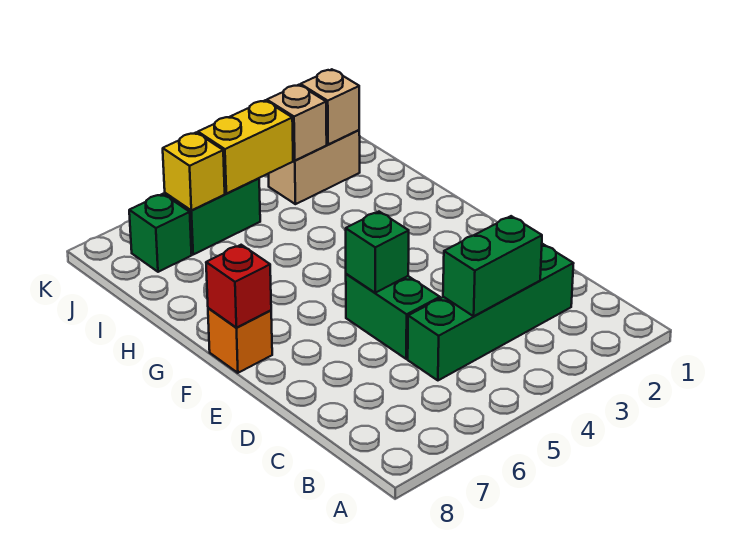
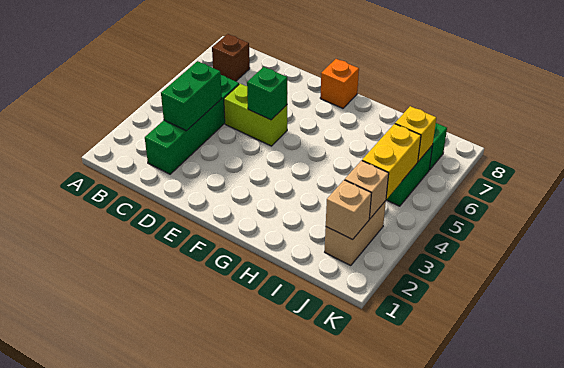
none -> brown 1x1 brick [212,34,250,81]
green 1x2 brick [346,274,440,359] -> lime 1x2 brick [224,84,287,146]
red 1x1 brick [206,245,271,328] -> none

